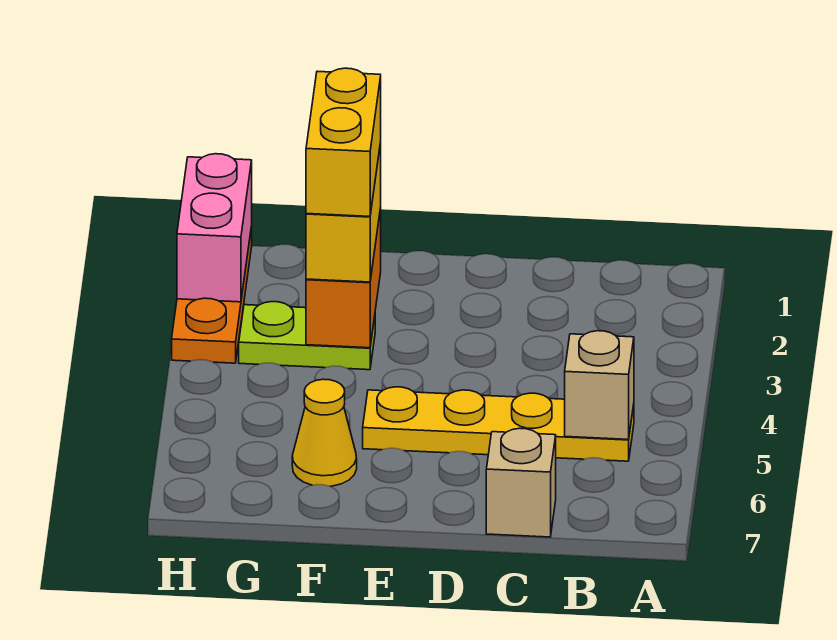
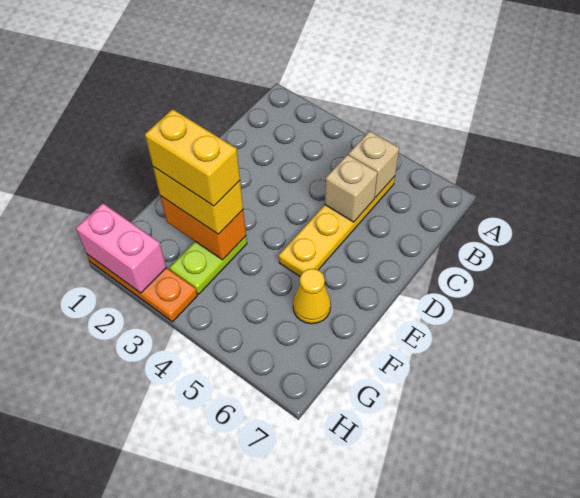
tan 1x1 brick [486,428,556,537] -> tan 1x1 brick moved to [325,155,378,222]

